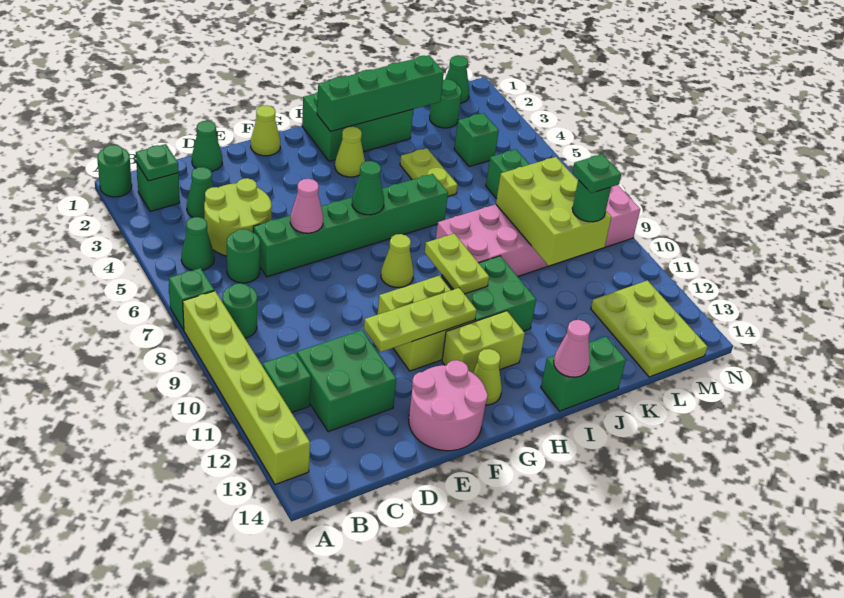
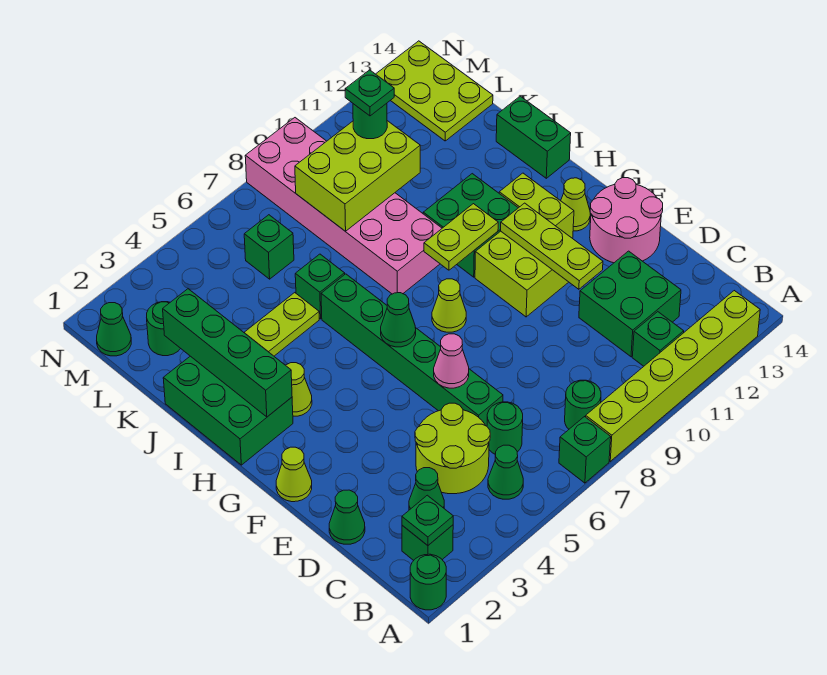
pink 1x1 cone [554,320,591,377] -> none
green 1x1 brick [454,113,499,167] -> green 1x1 brick moved to [295,254,345,319]
lime 2x3 plate [591,281,708,377] -> lime 2x3 plate turned to [376,41,493,141]

